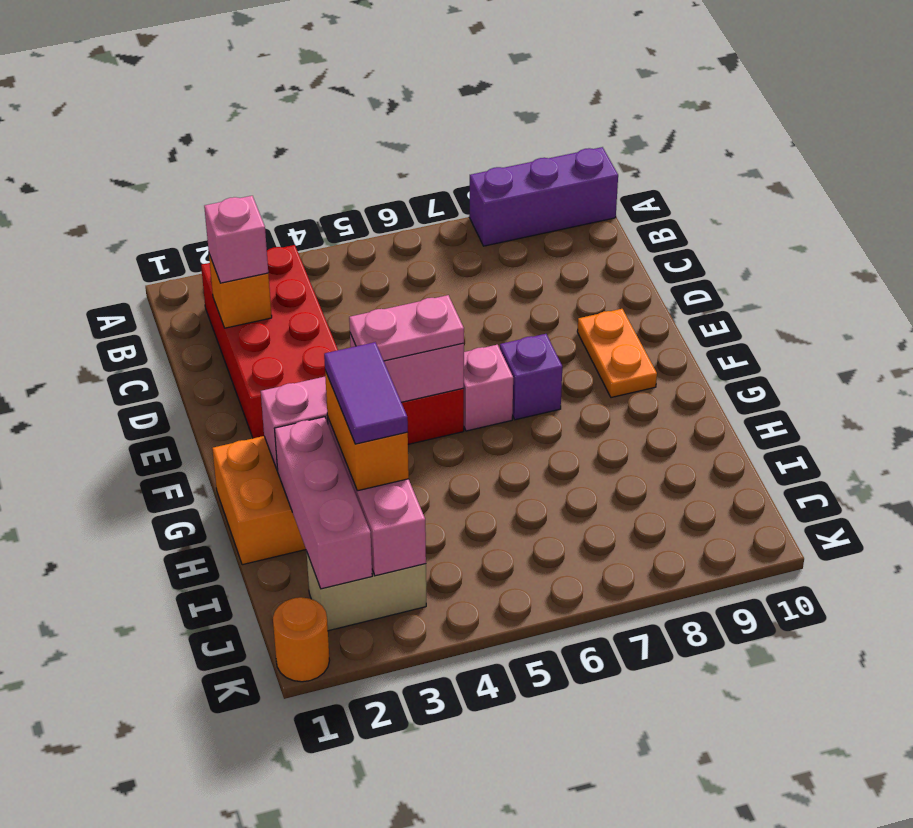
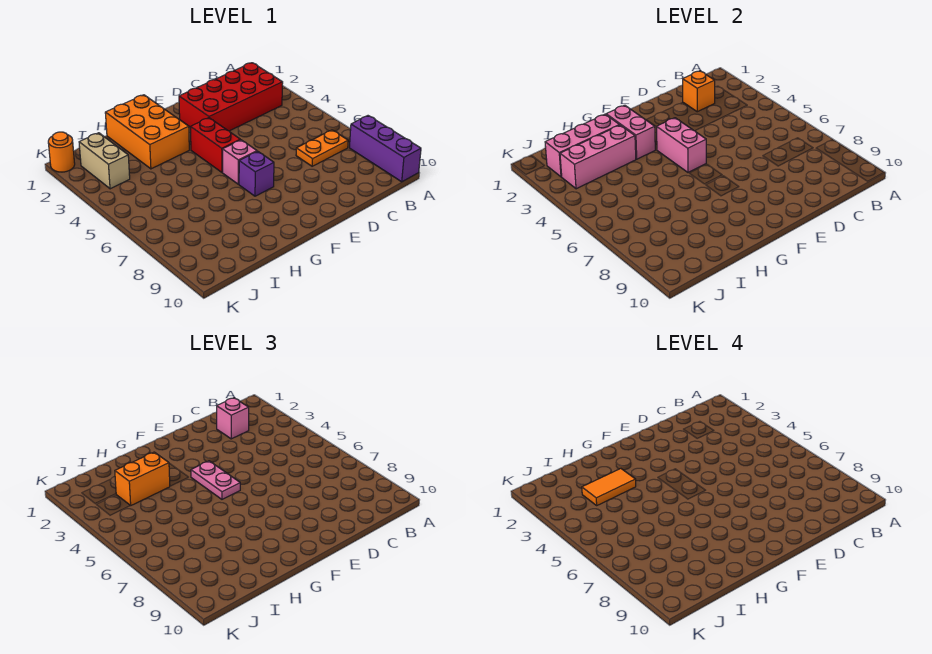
orange 1x2 plate [577,309,657,398] -> orange 1x2 plate moved to [296,130,348,166]
purple 1x2 tile [324,342,408,444] -> orange 1x2 tile [582,469,636,505]

